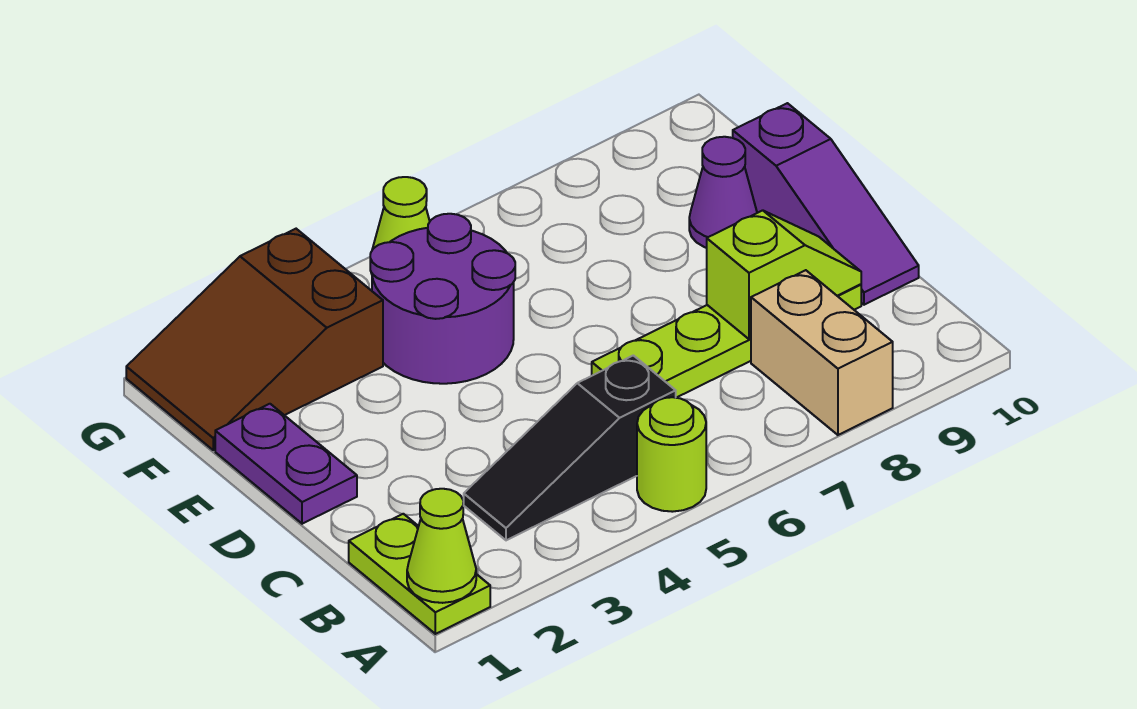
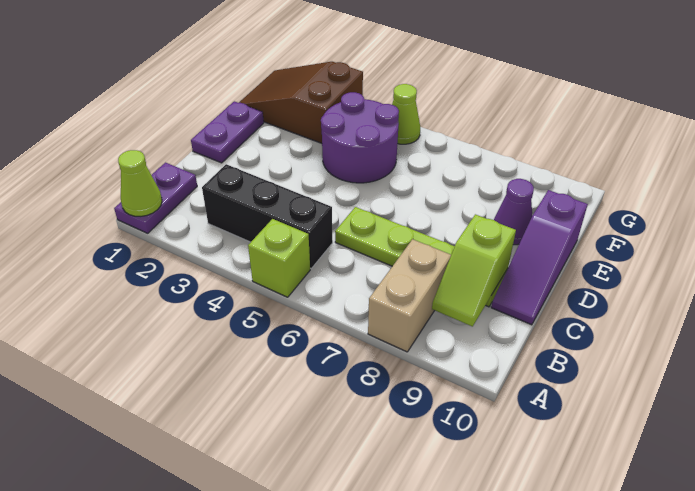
lime 1x2 plate [349,514,490,634] -> purple 1x2 plate [114,163,197,233]
lime 1x1 round brick [637,397,706,512] -> lime 1x1 brick [248,219,310,297]
black 1x3 slope [464,355,676,540] -> black 1x3 brick [202,164,333,268]
lime 1x2 slope [707,210,861,339] -> lime 1x2 slope turned to [432,214,516,327]

